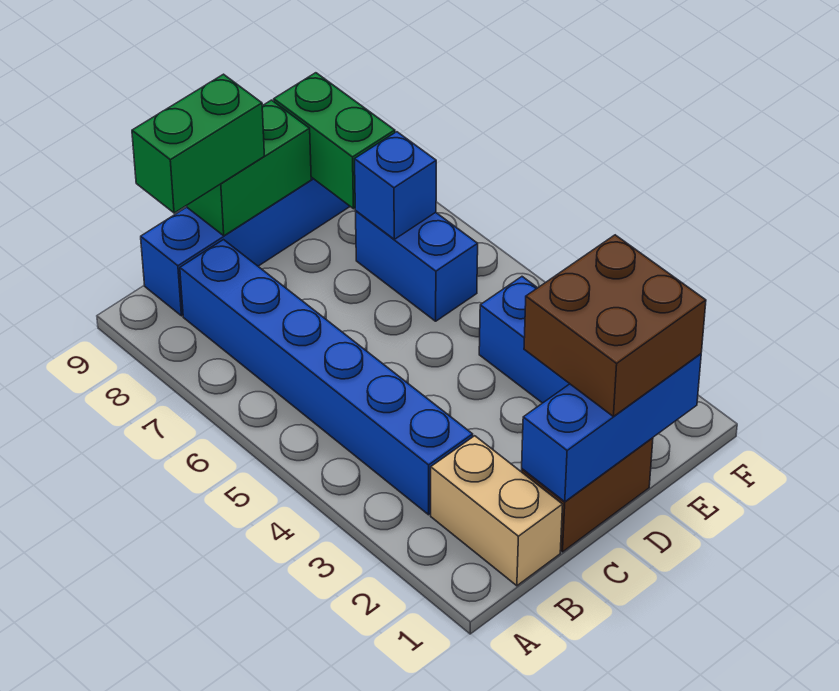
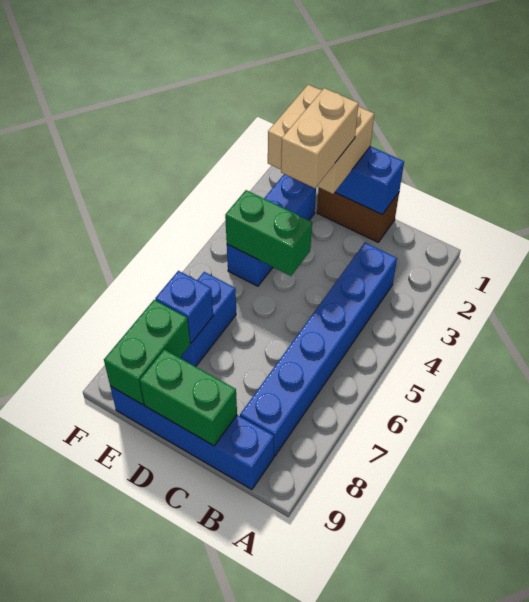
tan 1x2 brick [431,436,563,586] -> tan 1x2 brick moved to [281,88,359,188]
green 1x2 brick [132,74,264,213] -> green 1x2 brick moved to [225,190,312,276]
brown 2x2 brick [524,235,706,416] -> tan 2x2 brick [268,85,374,194]

